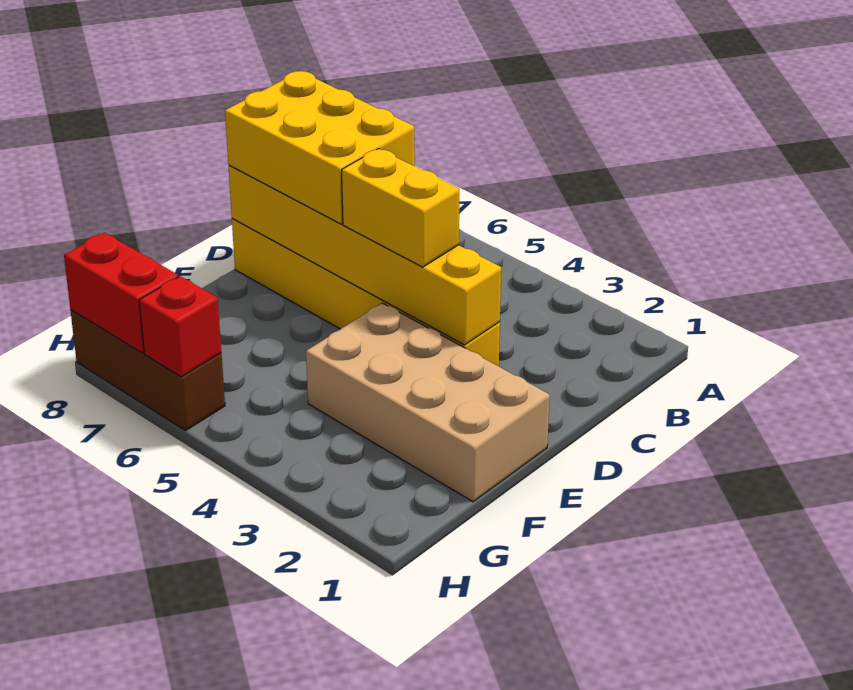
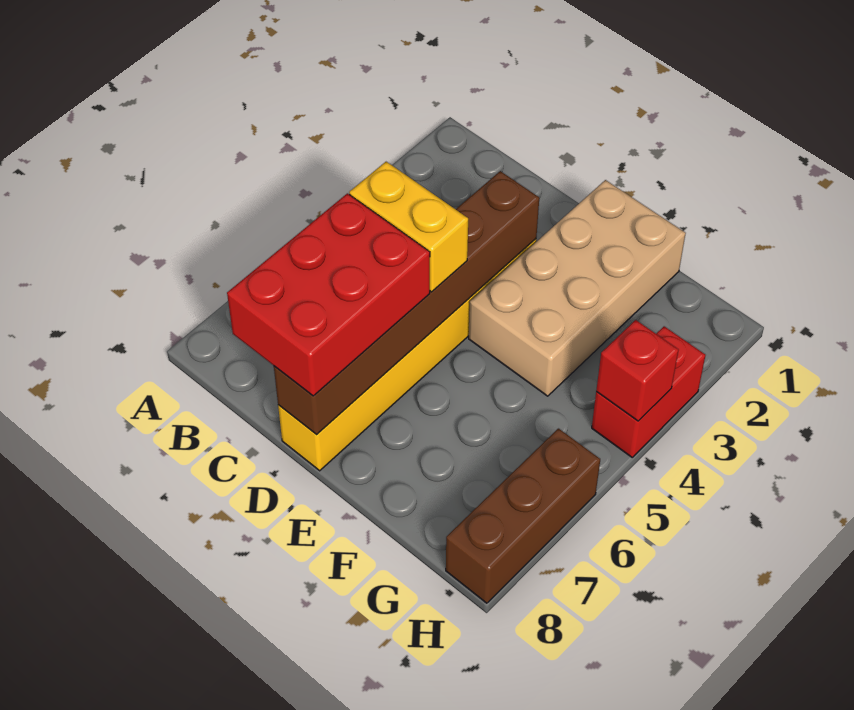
yellow 2x3 brick [225,71,415,224] -> red 2x3 brick [227,193,430,396]
yellow 1x6 brick [228,165,501,345] -> brown 1x6 brick [274,171,539,435]
yellow 1x2 brick [342,149,459,267] -> yellow 1x2 brick turned to [349,162,468,292]
red 1x1 brick [139,276,221,377] -> red 1x1 brick moved to [596,320,679,421]
red 1x2 brick [64,233,178,353] -> red 1x2 brick moved to [592,326,706,457]

